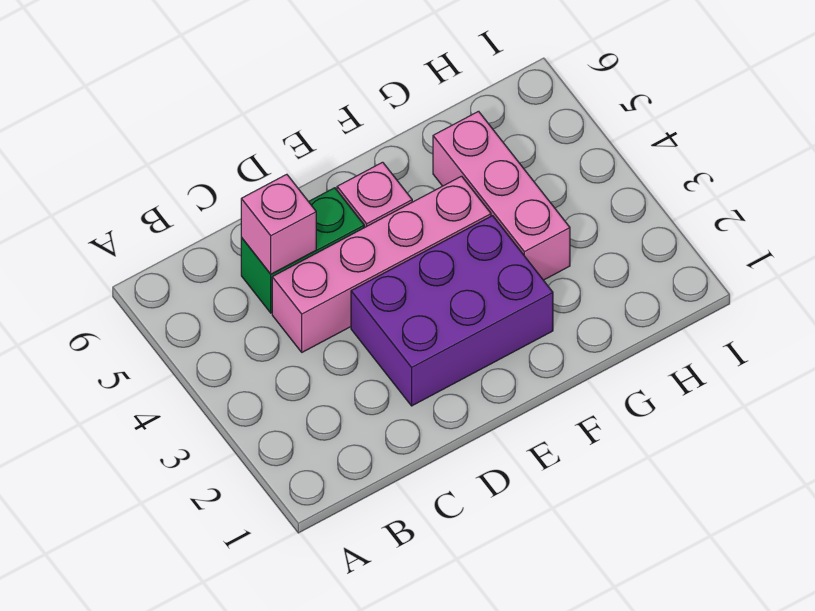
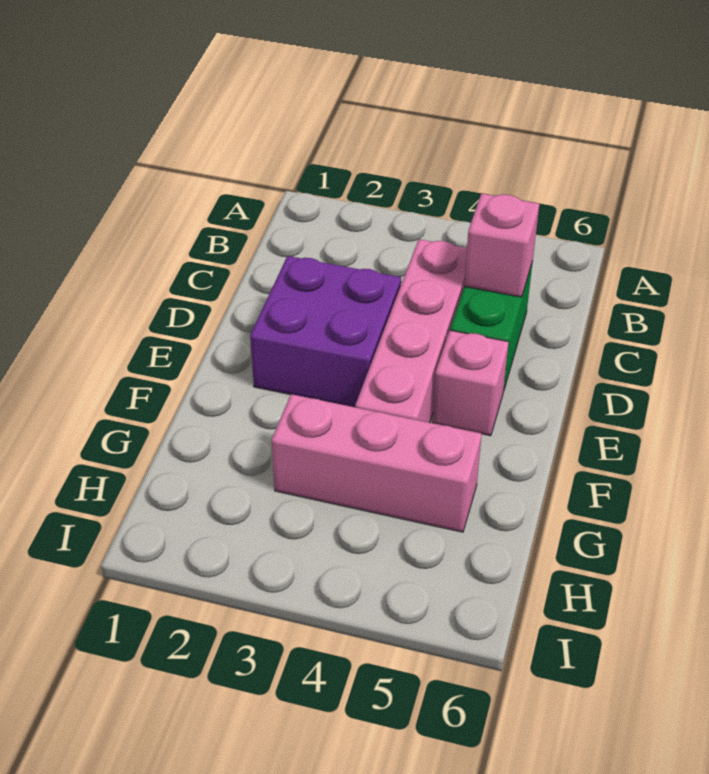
purple 2x3 brick [351,216,553,406] -> purple 2x2 brick [250,256,401,407]

